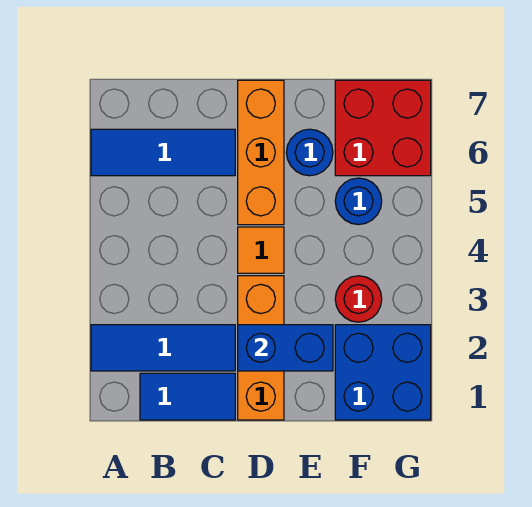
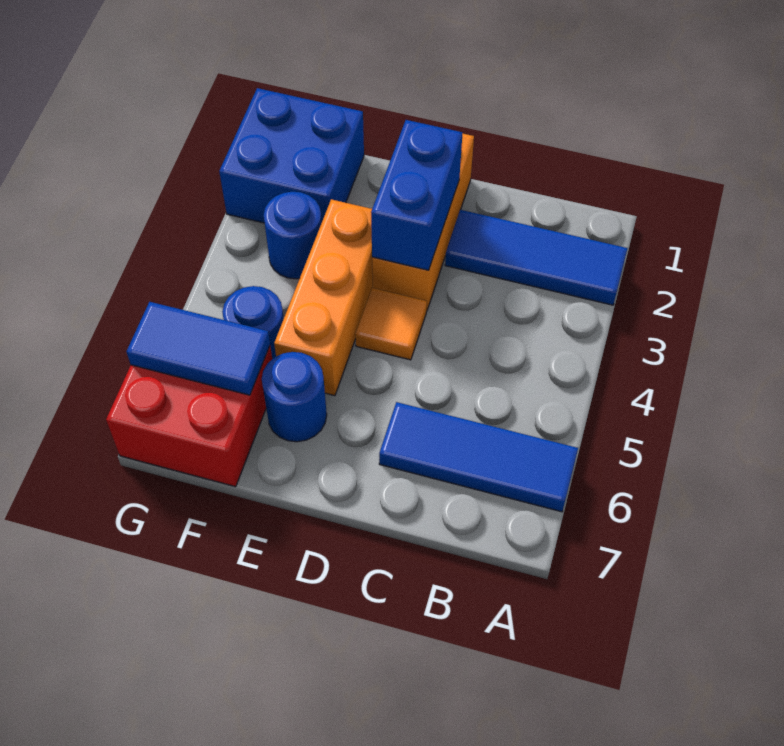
blue 1x2 tile [140,373,235,420] -> blue 1x2 tile moved to [126,302,270,395]
blue 1x2 brick [238,325,333,371] -> blue 1x2 brick turned to [371,120,462,270]
orange 1x3 brick [238,80,284,225] -> orange 1x3 brick moved to [274,199,373,396]
red 1x1 round brick [335,276,382,322] -> blue 1x1 round brick [264,192,322,279]

